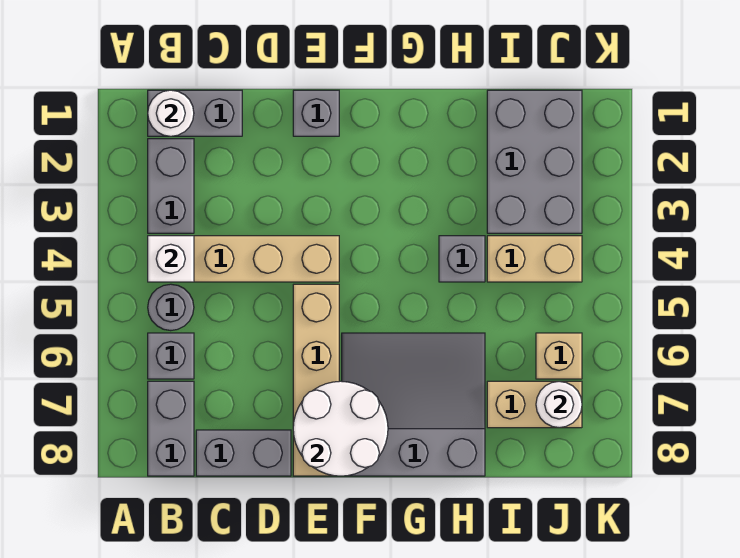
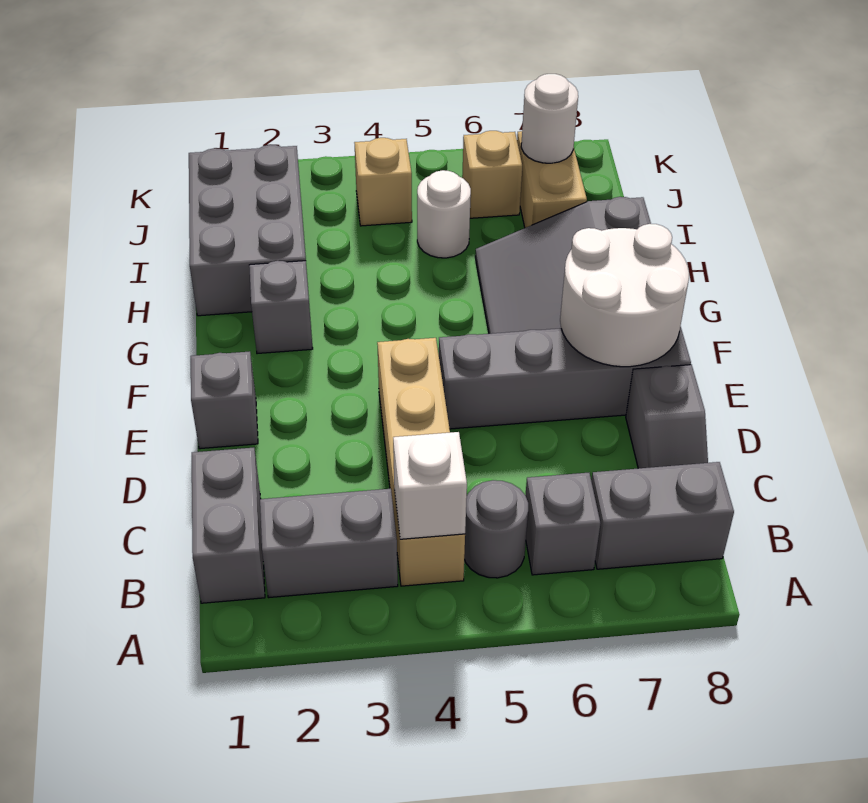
white 1x1 round brick [148,90,194,136] -> white 1x1 round brick moved to [417,170,471,258]
grey 1x2 brick [196,430,291,476] -> grey 1x2 slope [626,365,708,468]
tan 1x4 brick [293,284,339,476] -> grey 1x4 brick [439,326,691,429]
grey 1x1 brick [439,236,485,282] -> grey 1x1 brick moved to [249,261,313,354]
grey 2x3 brick [487,90,582,233] -> grey 2x3 brick turned to [189,145,306,316]
tan 1x2 brick [487,236,582,282] -> tan 1x1 brick [354,138,412,226]

